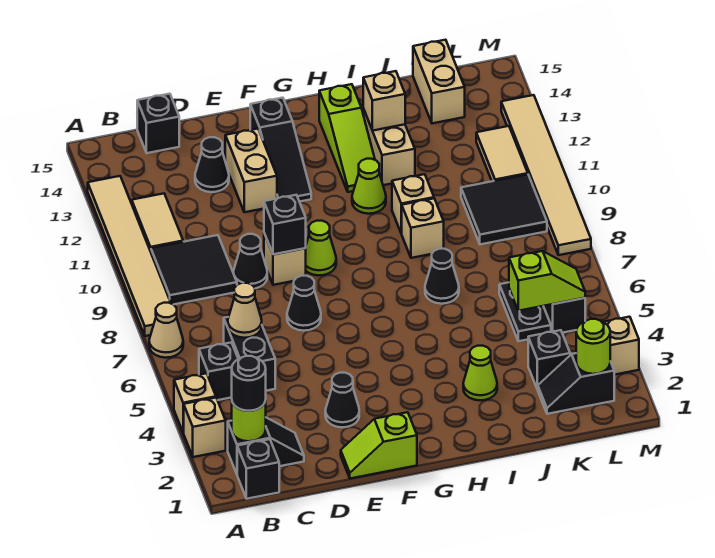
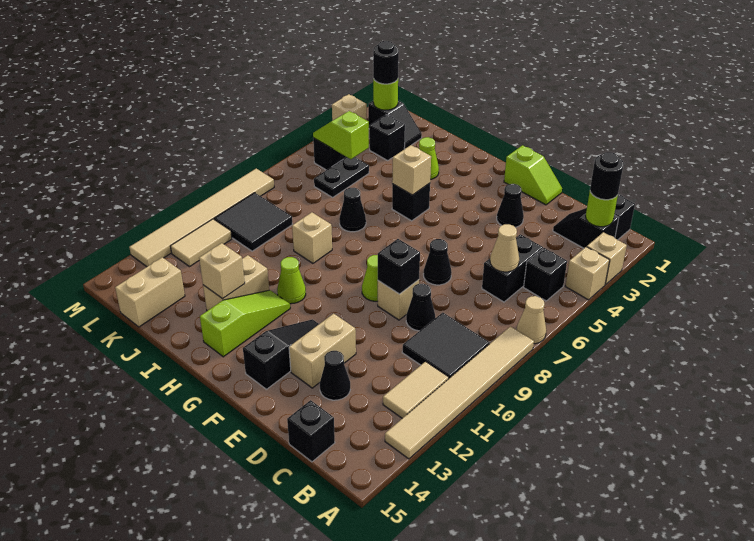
none -> black 1x1 brick [392,183,430,221]
tan 1x1 brick [392,174,434,233] -> tan 1x1 brick moved to [392,145,431,195]
none -> black 1x1 round brick [373,41,399,84]

